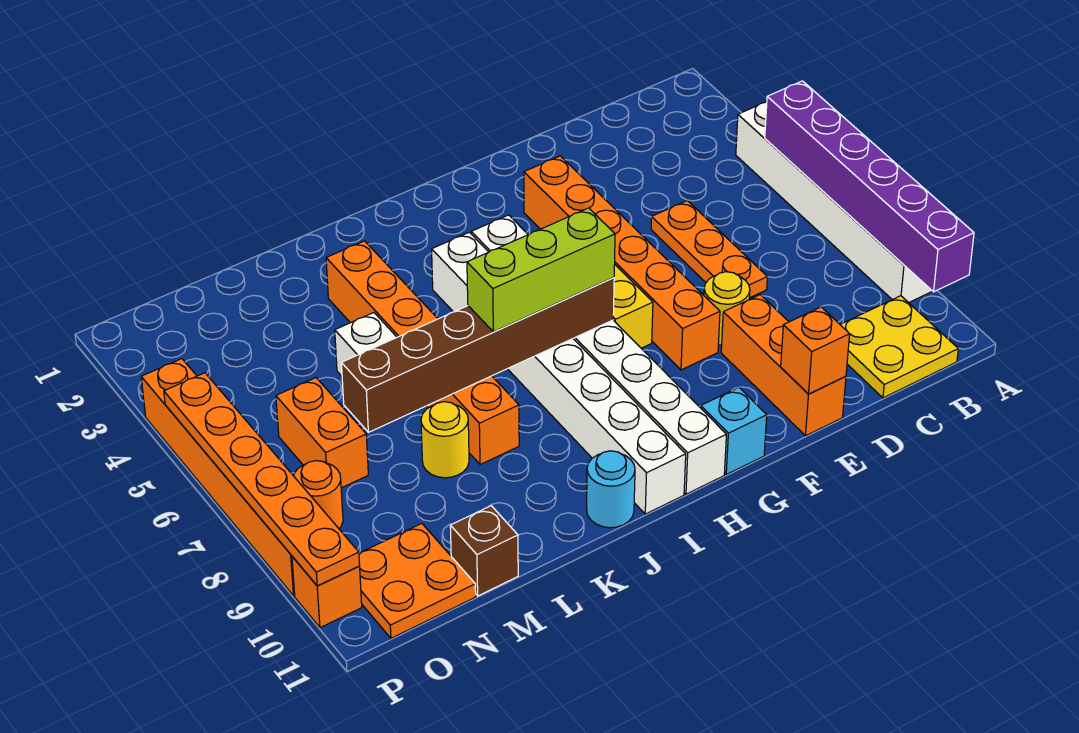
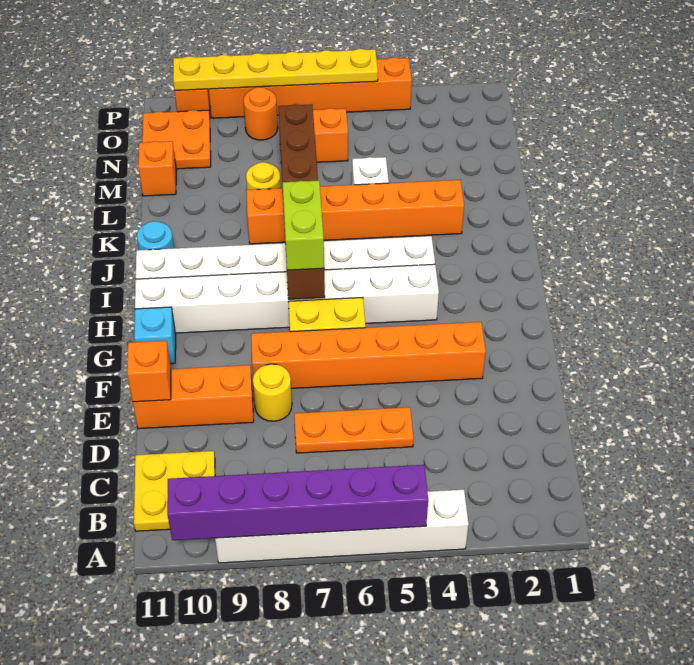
lime 1x3 brick [467,208,615,332] -> lime 1x2 brick [282,180,324,270]
brown 1x1 brick [450,506,518,596] -> orange 1x1 brick [138,141,176,196]
orange 1x6 plate [164,373,360,586] -> yellow 1x6 plate [173,49,378,90]

